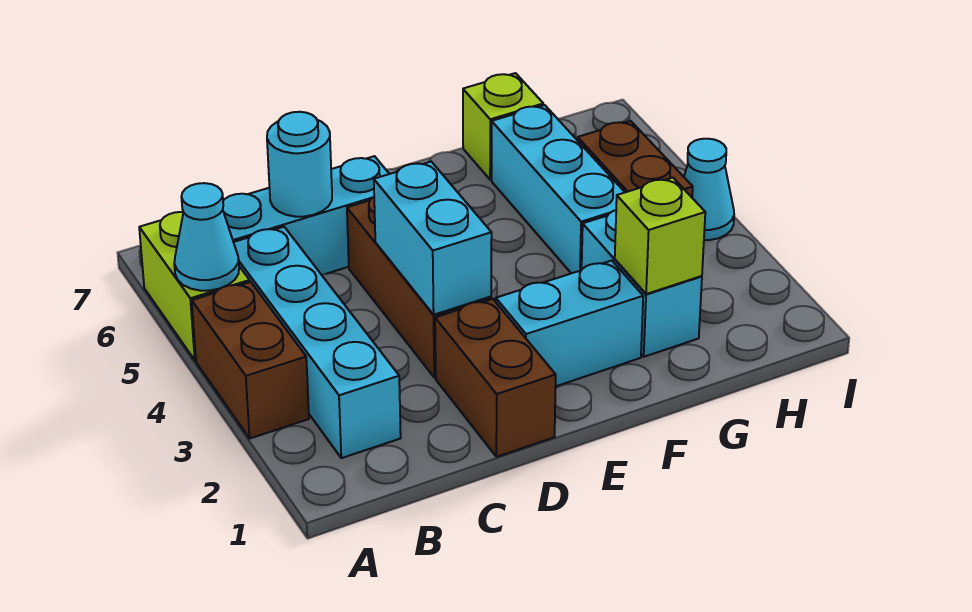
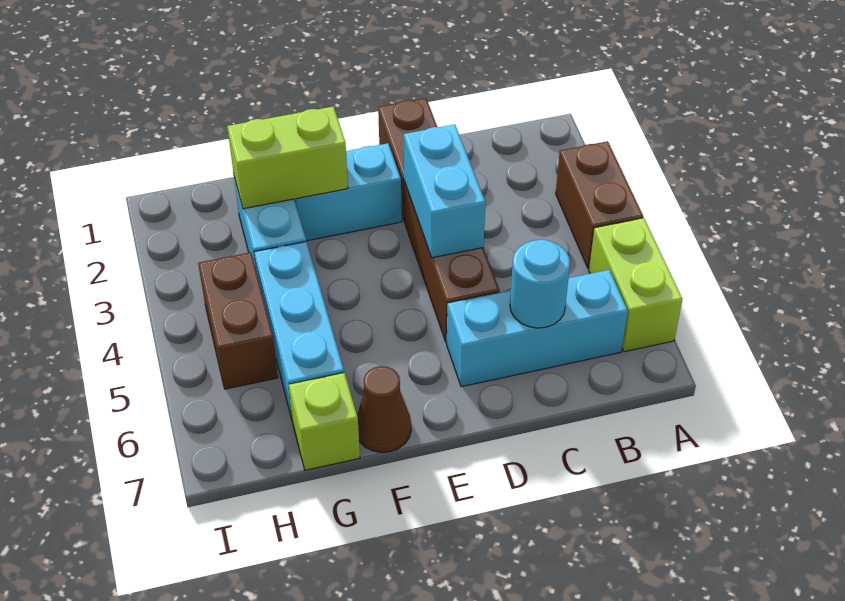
cyan 1x1 cone [174,183,239,291] -> none
cyan 1x4 brick [234,227,401,458] -> none
none -> brown 1x1 cone [357,366,411,452]
lime 1x1 brick [615,178,705,294] -> lime 1x2 brick [227,106,348,209]
cyan 1x1 cone [684,139,734,240] -> none

